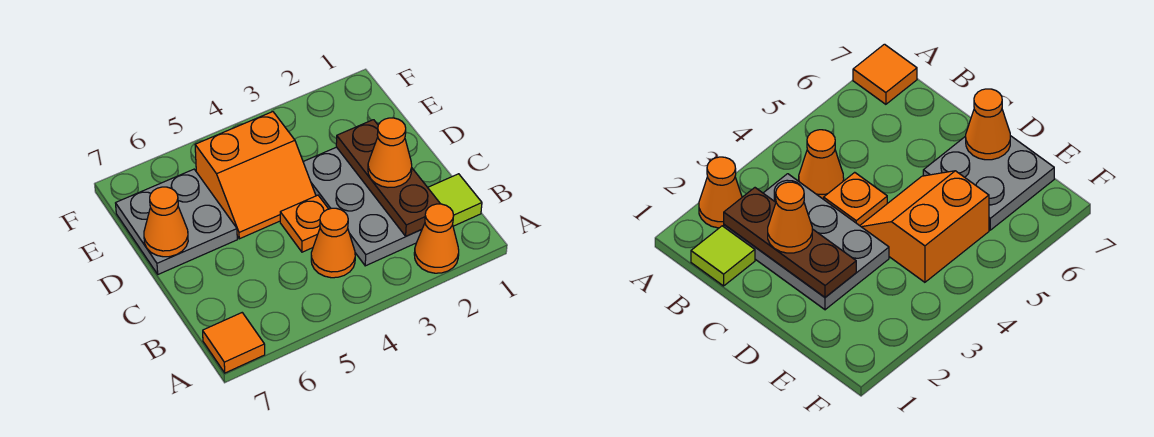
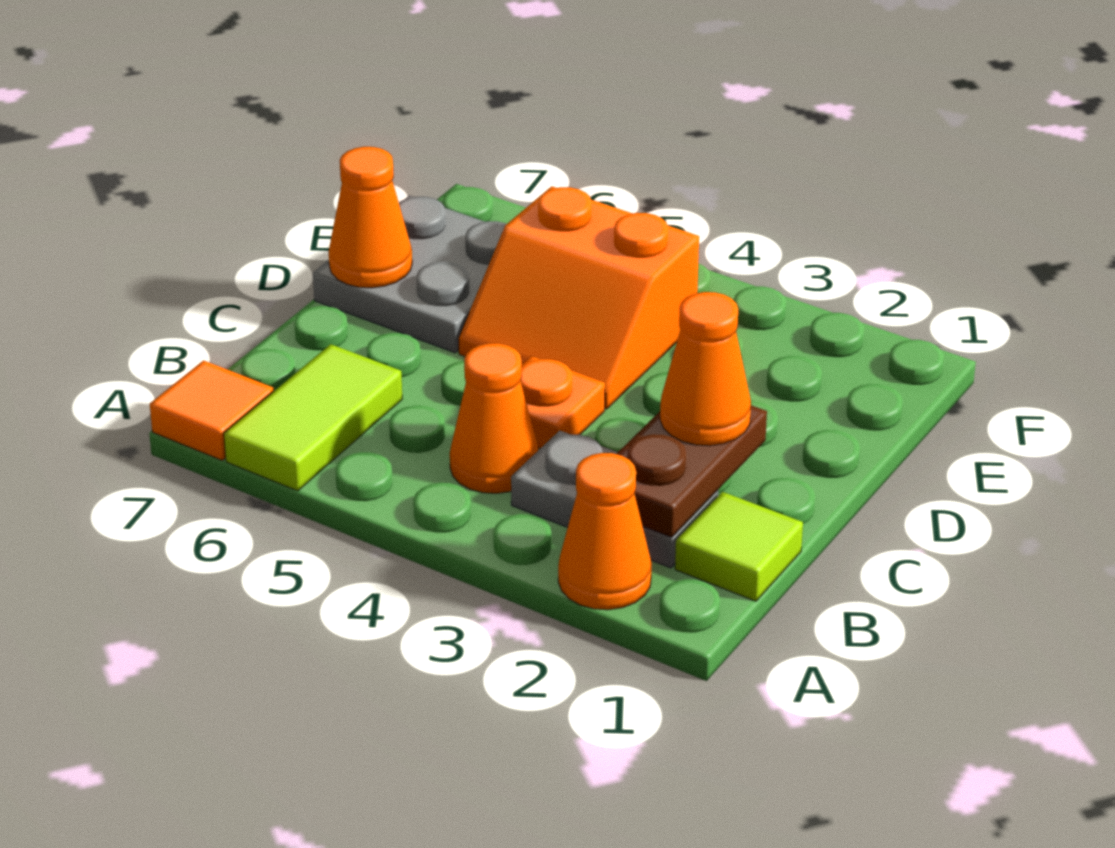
none -> lime 1x2 tile [224,344,402,491]
grey 2x3 plate [303,147,422,266] -> grey 1x2 plate [511,430,718,568]
brown 1x3 plate [336,120,440,236] -> brown 1x2 plate [617,405,767,537]

